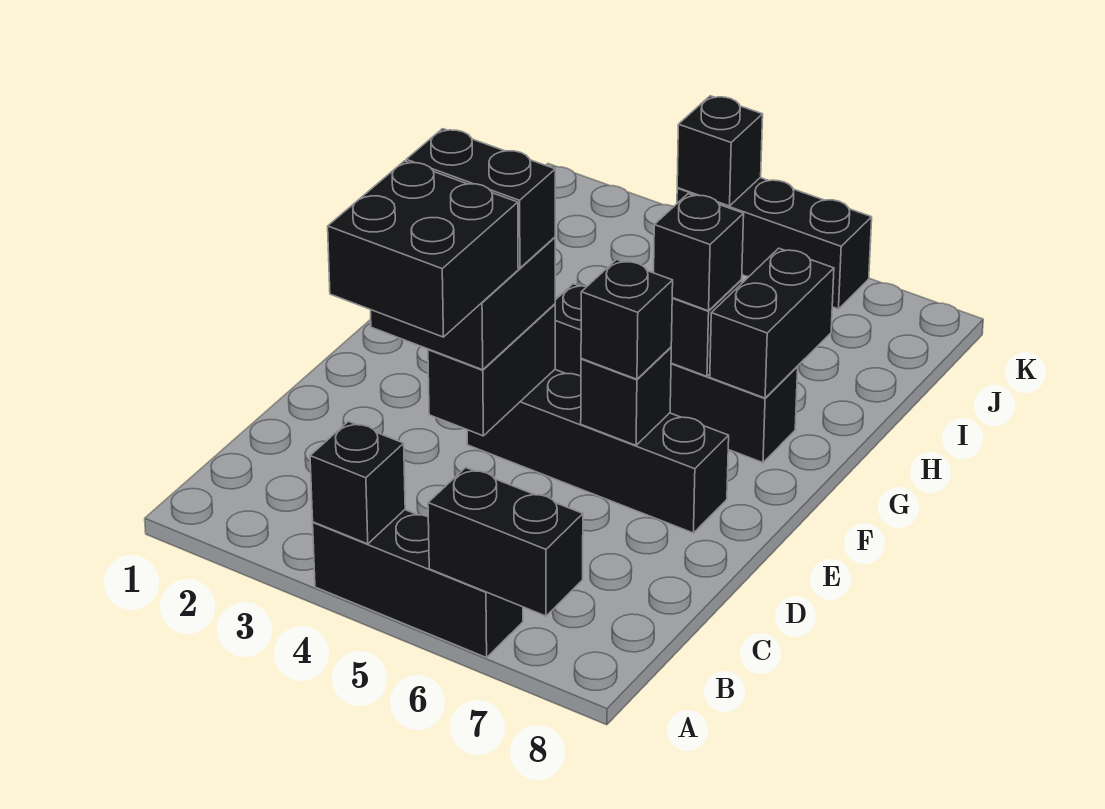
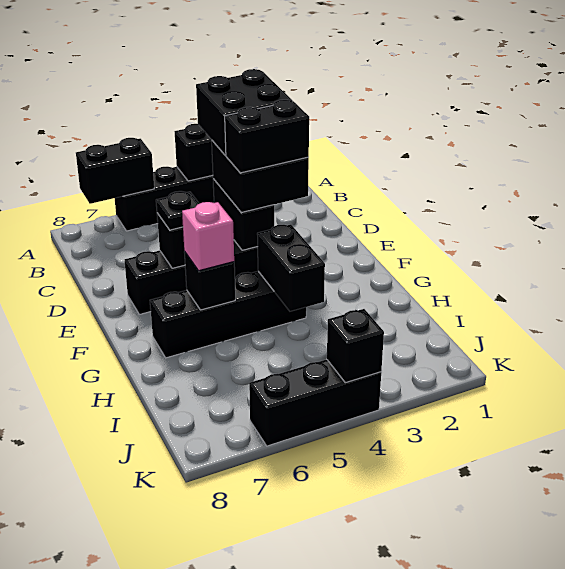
black 1x1 brick [581,260,673,379] -> black 1x1 plate [156,191,199,230]
black 1x1 brick [654,194,744,311] -> pink 1x1 brick [182,202,234,271]
black 1x2 brick [710,248,834,398] -> black 1x2 brick moved to [257,224,325,311]

